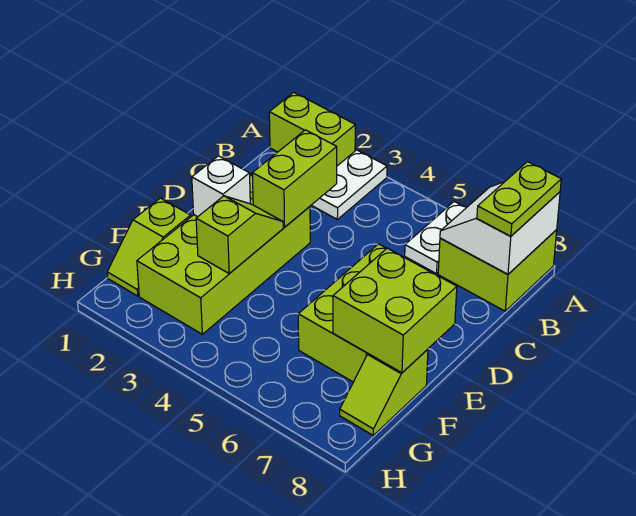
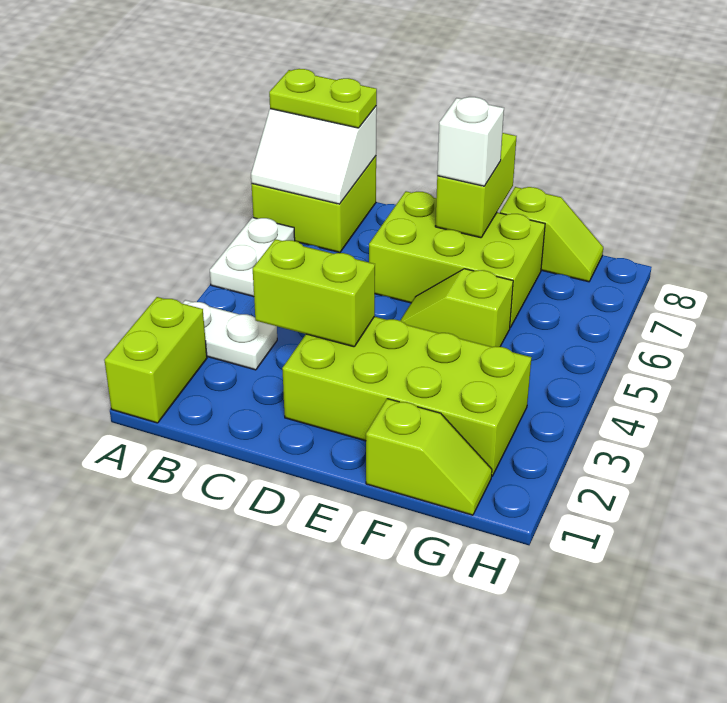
white 1x2 plate [405,202,467,274] -> white 1x2 plate turned to [210,217,295,297]
white 1x1 brick [192,156,250,217] -> white 1x1 brick moved to [437,97,504,186]
lime 1x2 slope [196,196,283,274] -> lime 1x2 slope moved to [400,269,513,347]
lime 2x2 brick [333,248,457,373] -> lime 1x2 brick [435,133,517,238]

